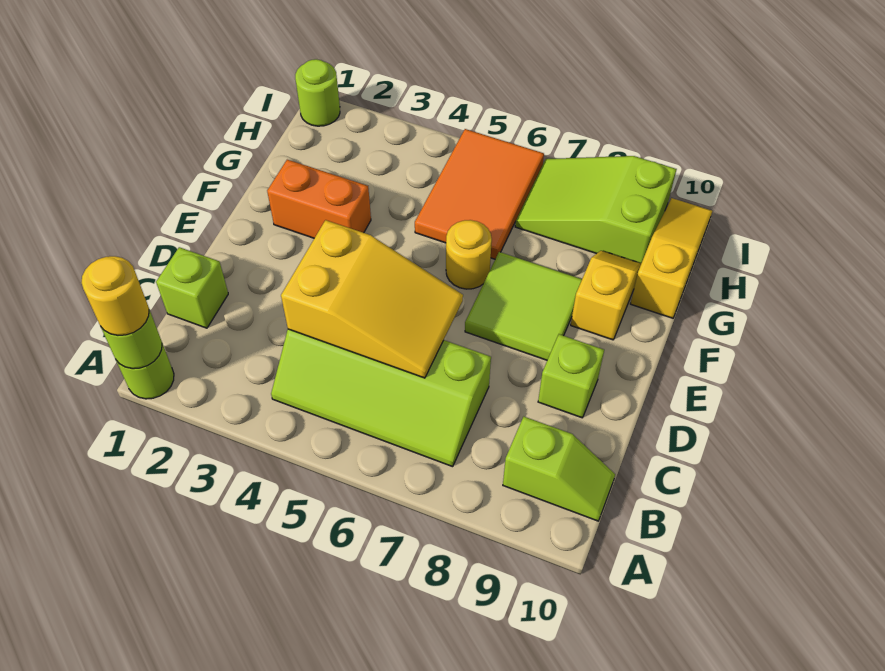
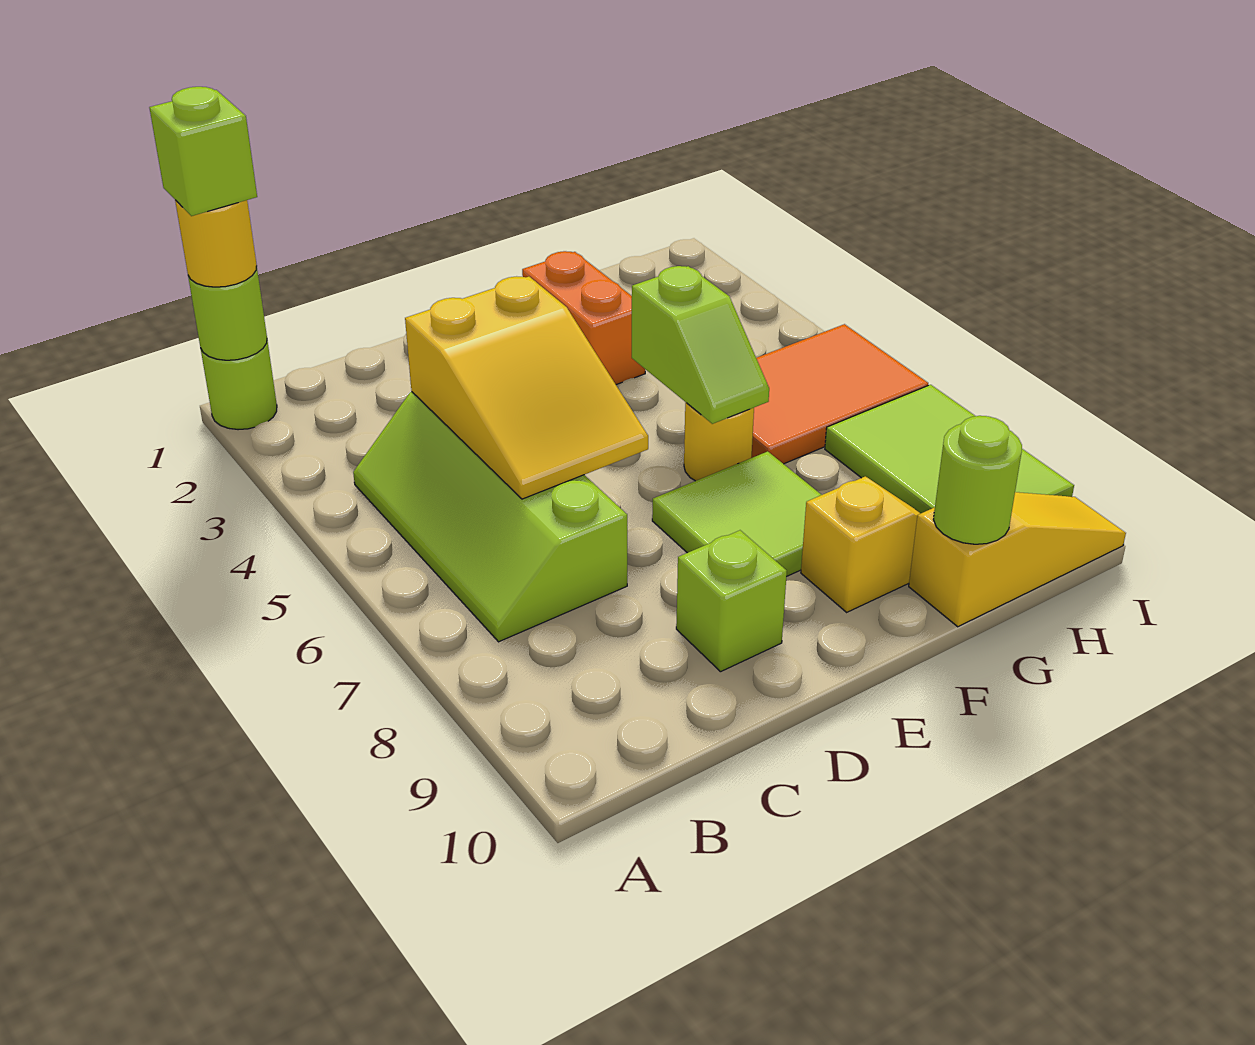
lime 1x2 slope [503,417,615,521] -> lime 1x2 slope moved to [632,266,769,424]
lime 1x1 brick [156,247,228,328] -> lime 1x1 brick moved to [149,87,257,216]
lime 2x3 slope [515,156,677,263] -> lime 2x3 tile [825,385,1074,513]
lime 1x1 round brick [295,59,340,126] -> lime 1x1 round brick moved to [933,416,1022,544]

